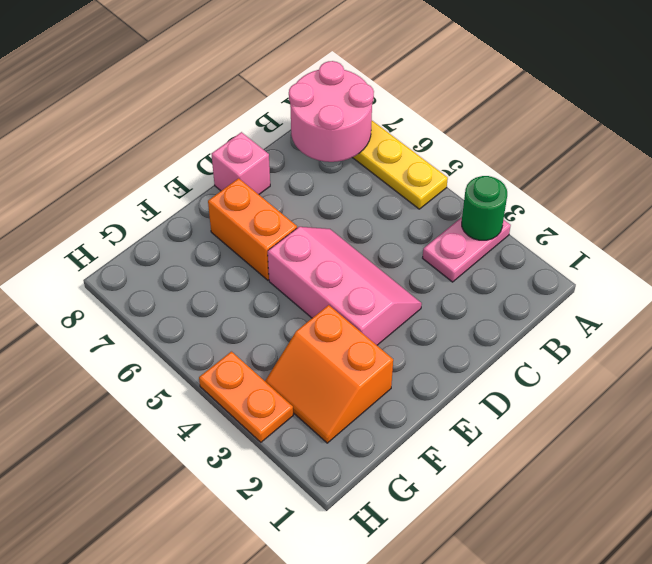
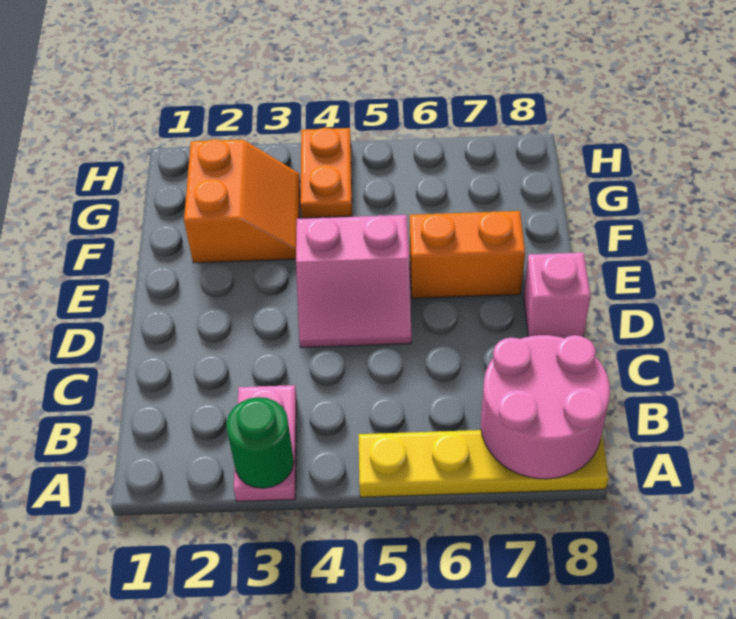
pink 2x3 slope [268,227,422,345] -> pink 2x2 slope [296,215,412,348]
orange 2x2 slope [265,305,393,443] -> orange 2x2 slope turned to [184,139,300,263]
orange 1x2 plate [199,352,293,442] -> orange 1x2 plate turned to [300,128,352,218]

